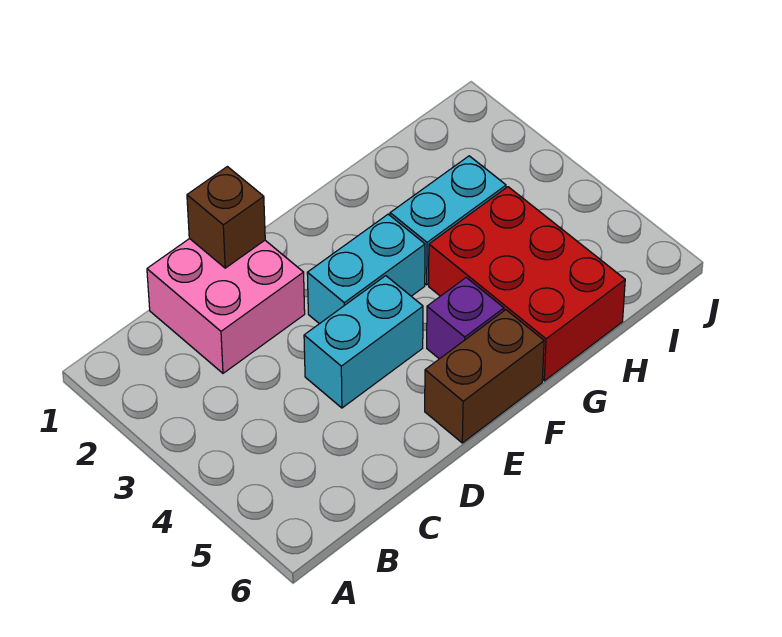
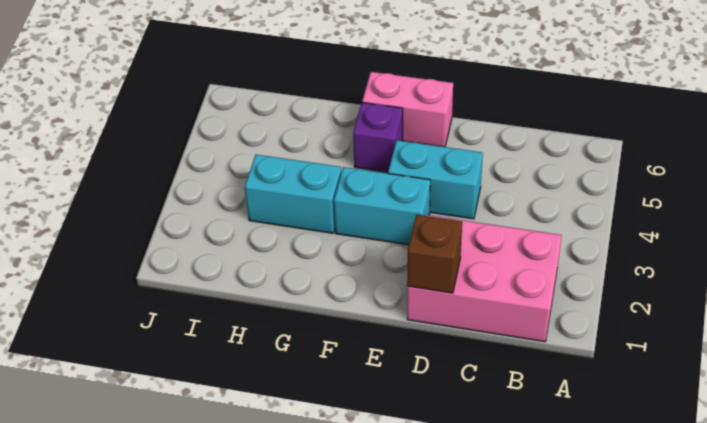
pink 2x2 brick [147,239,305,373] -> pink 2x3 brick [407,215,562,342]
brown 1x2 brick [425,310,544,443] -> pink 1x2 brick [362,72,453,147]
red 2x3 brick [429,187,625,381] -> none

